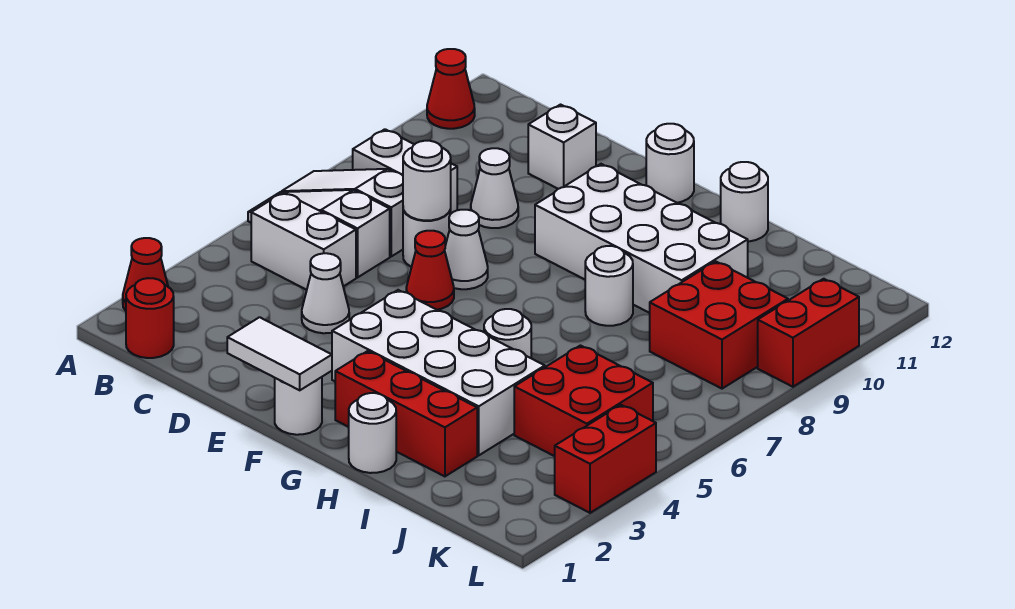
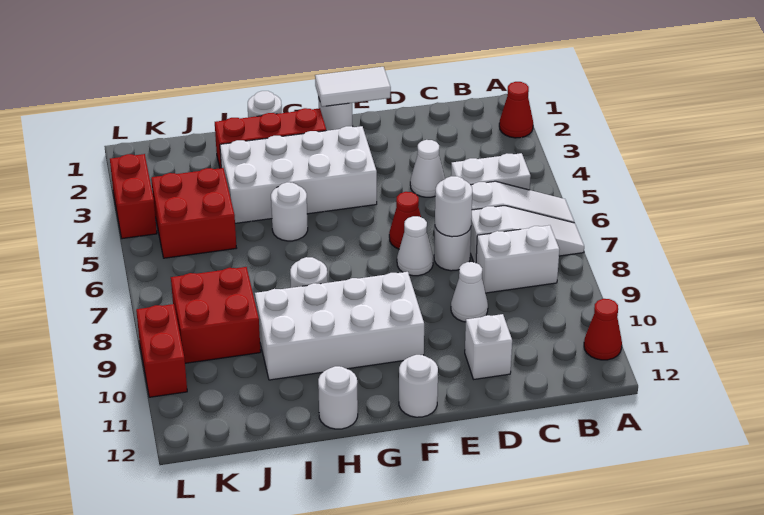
red 1x1 round brick [126,278,174,358] -> none

